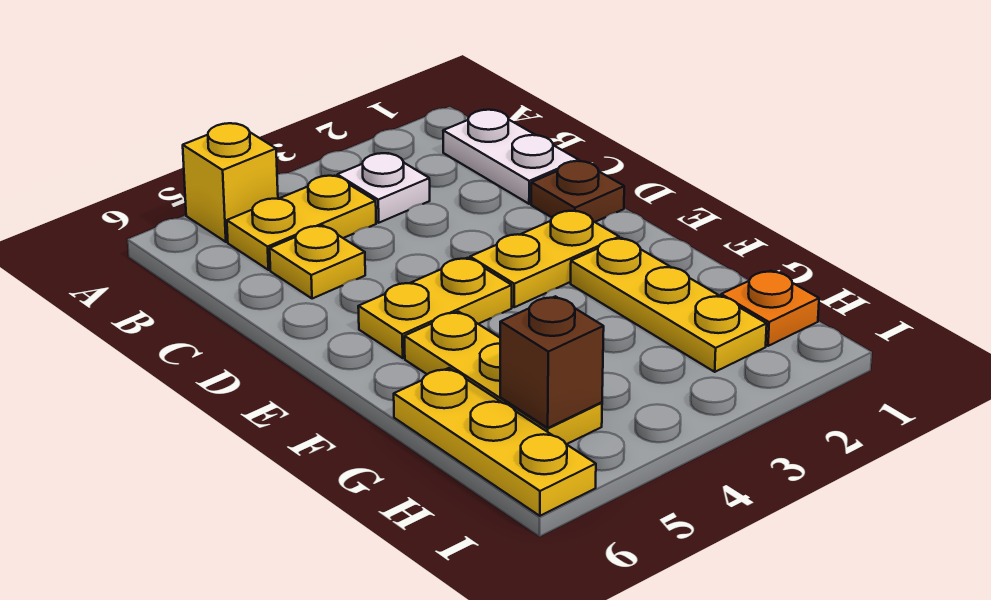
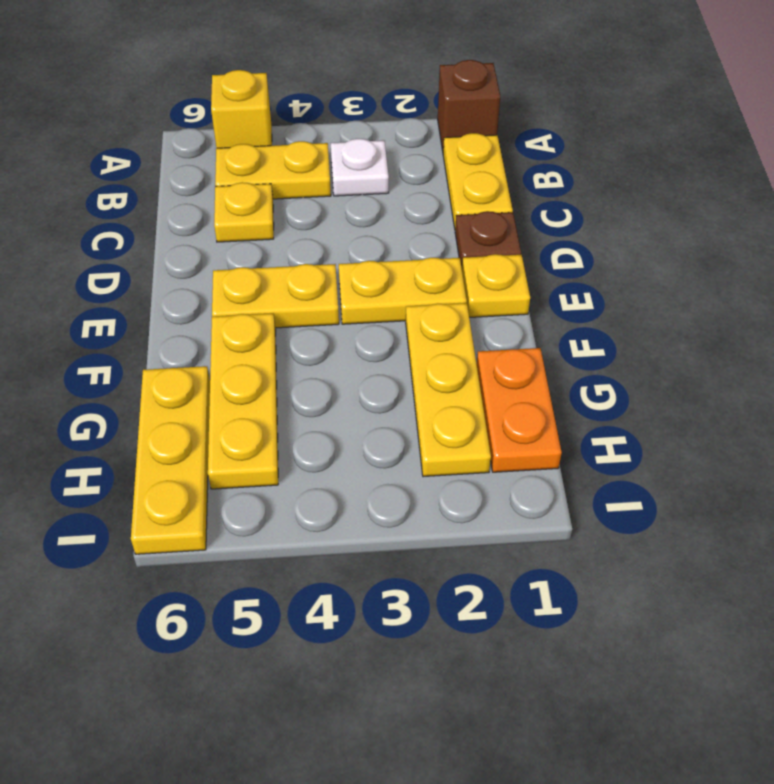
white 1x2 plate [443,110,579,204] -> yellow 1x2 plate [443,133,513,228]
none -> yellow 1x1 plate [462,254,530,317]
orange 1x1 plate [721,271,819,346] -> orange 1x2 plate [477,348,562,472]
brown 1x1 brick [500,296,604,428] -> brown 1x1 brick moved to [438,60,500,151]

